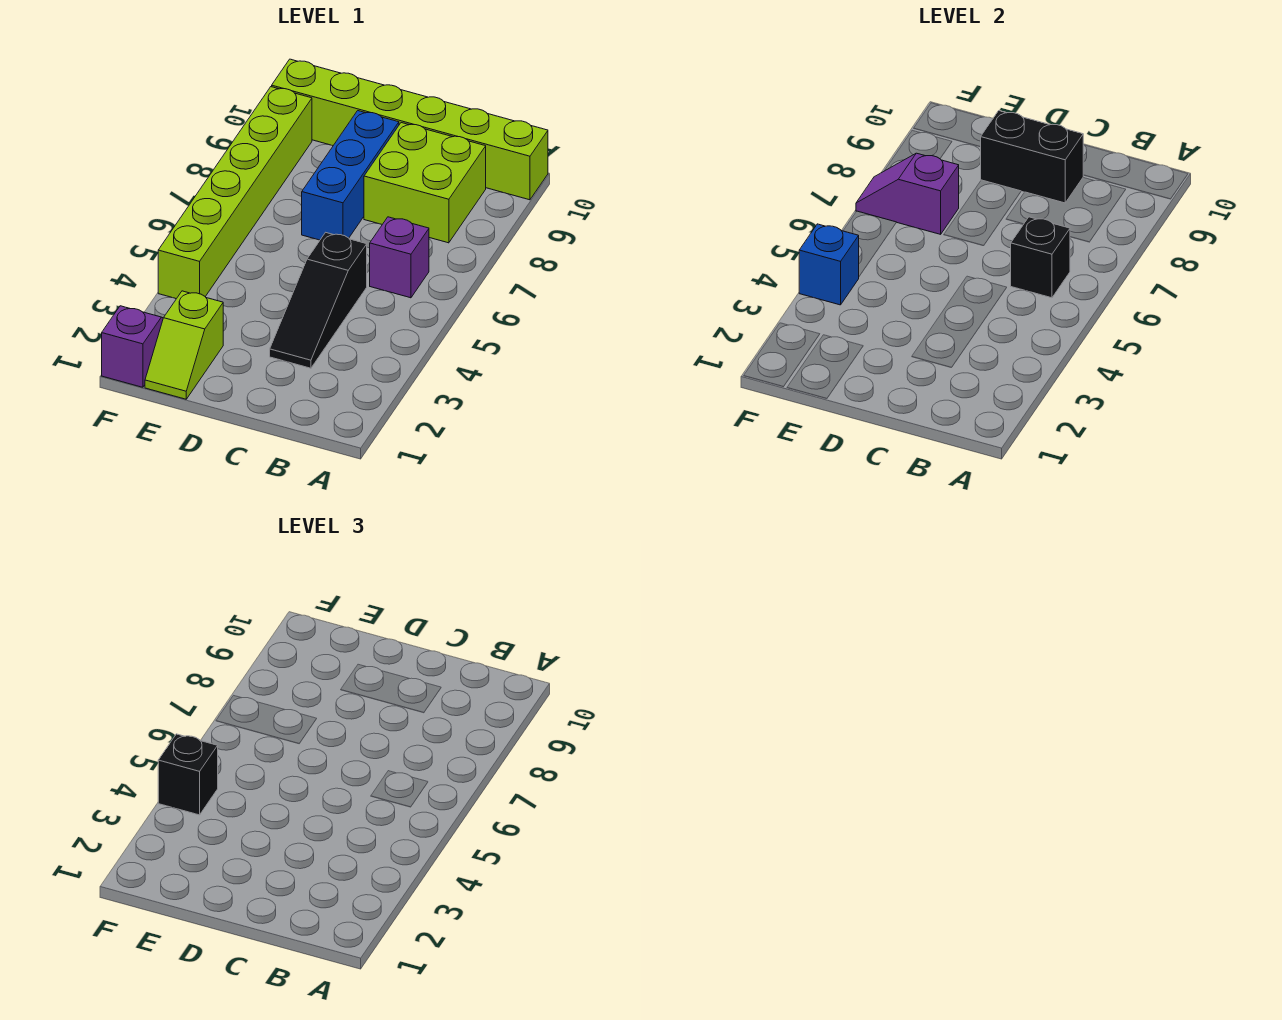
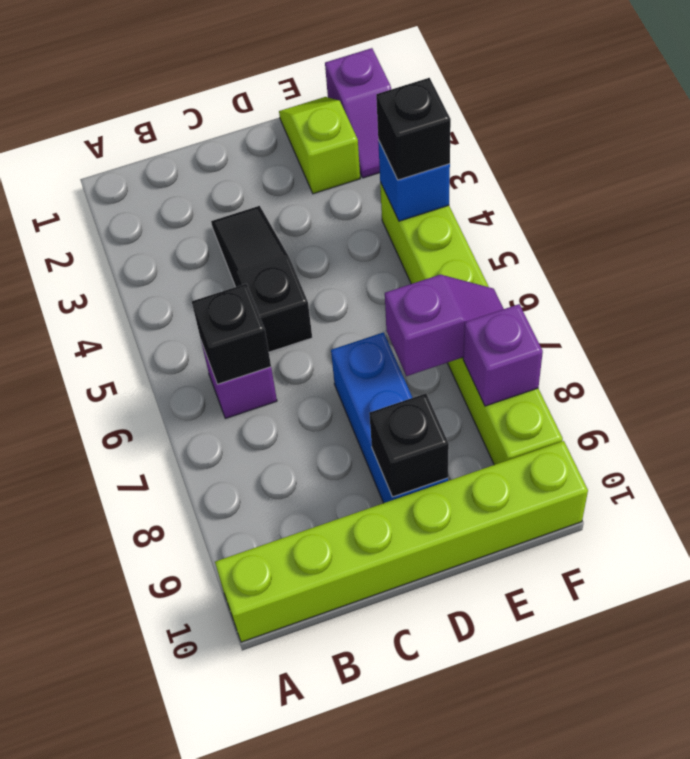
lime 2x2 brick [364,123,486,243] -> none
black 1x2 brick [981,111,1083,203] -> black 1x1 brick [369,394,449,497]
none -> purple 1x1 brick [463,304,543,406]

